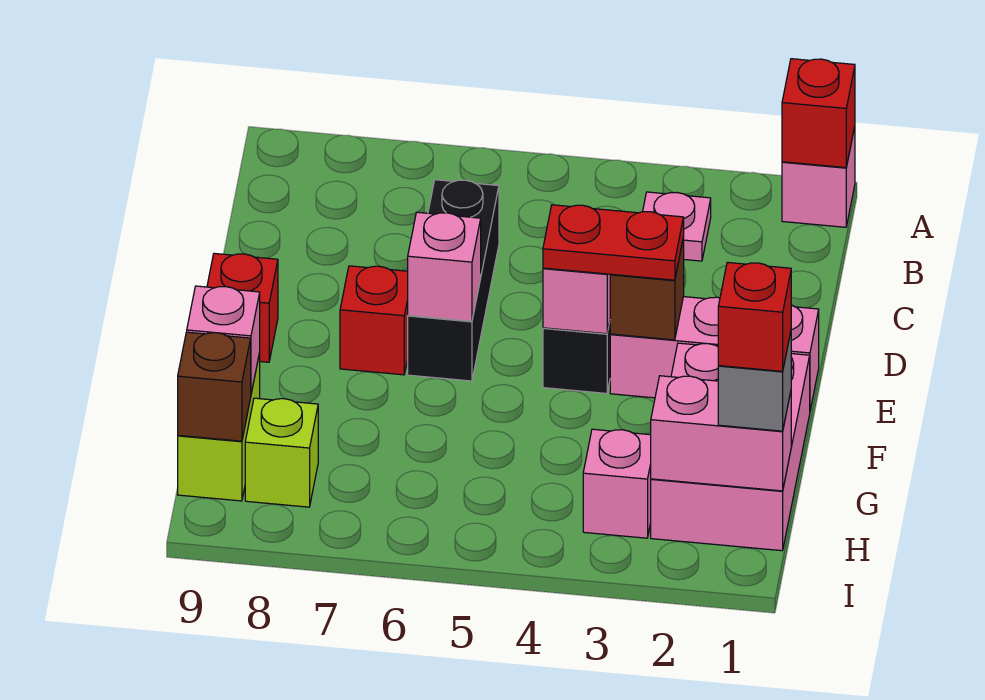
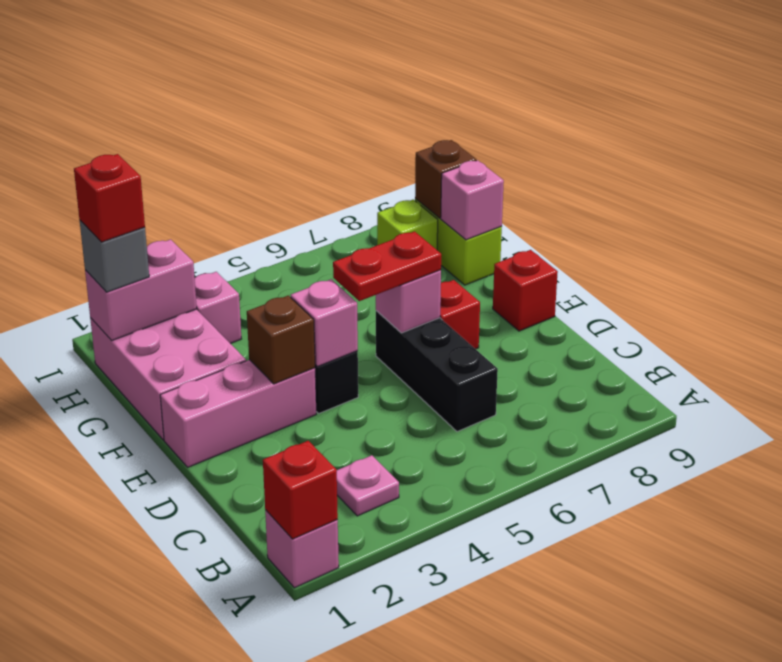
red 1x2 plate [543,205,684,280] -> red 1x2 plate moved to [333,231,441,301]

